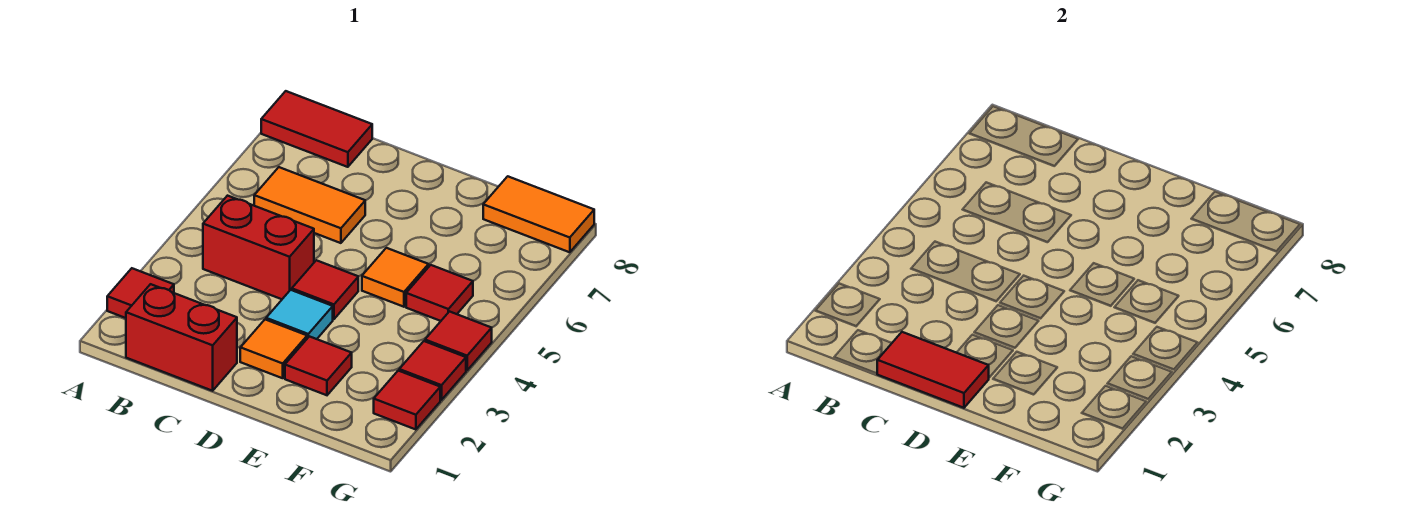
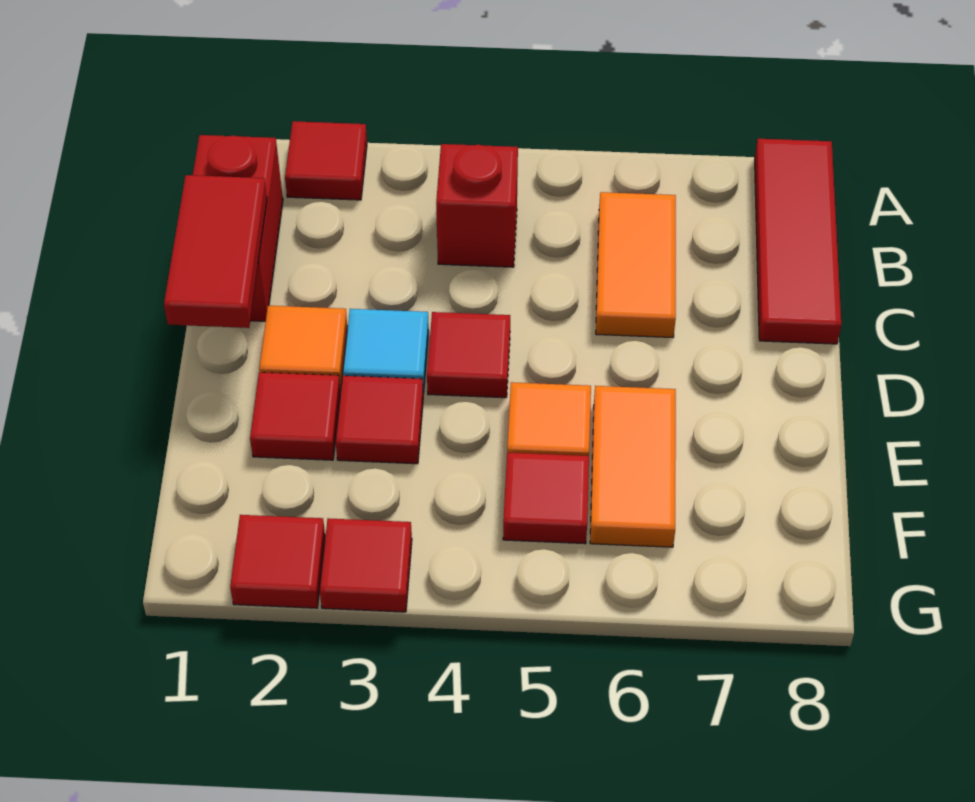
red 1x2 tile [261,91,372,167] -> red 1x3 tile [755,139,841,344]
red 1x2 brick [203,196,314,299] -> red 1x1 brick [436,144,518,267]
orange 1x2 tile [483,176,594,252] -> orange 1x2 tile moved to [590,386,676,547]
red 1x1 tile [425,312,492,370] -> red 1x1 tile moved to [336,376,423,464]

